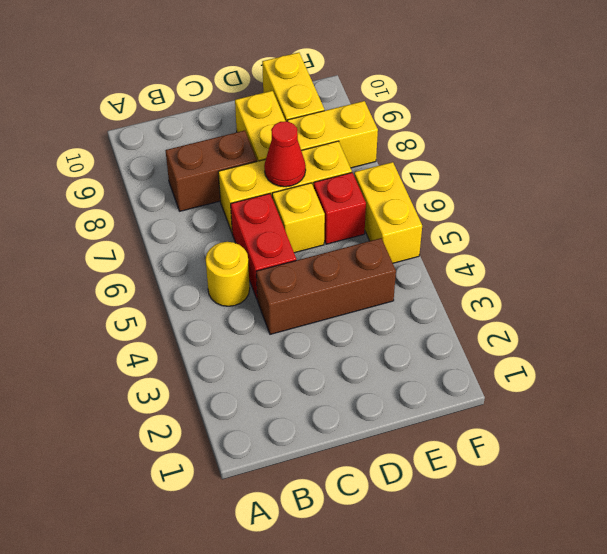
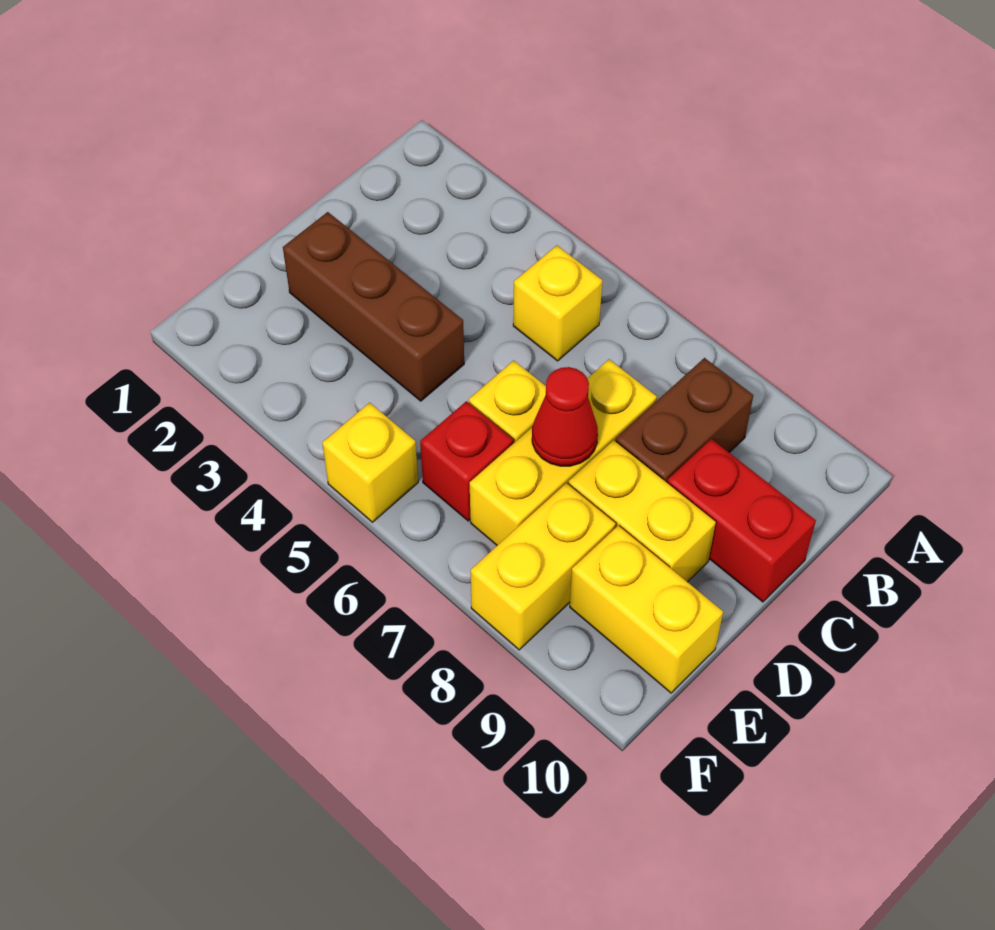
yellow 1x1 round brick [206,242,250,306] -> yellow 1x1 brick [513,245,603,361]
brown 1x3 brick [256,238,396,334] -> brown 1x3 brick turned to [283,212,464,401]
red 1x2 brick [231,194,296,298] -> red 1x2 brick moved to [667,439,816,602]
yellow 1x2 brick [354,162,422,263] -> yellow 1x1 brick [322,403,418,522]

